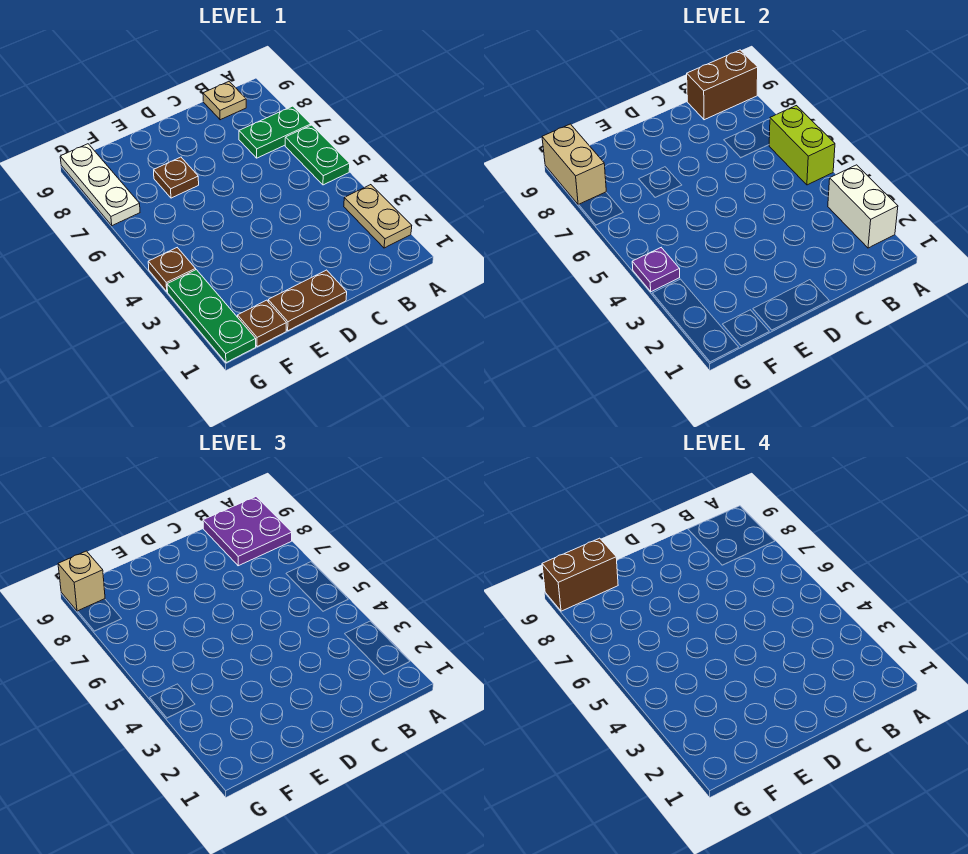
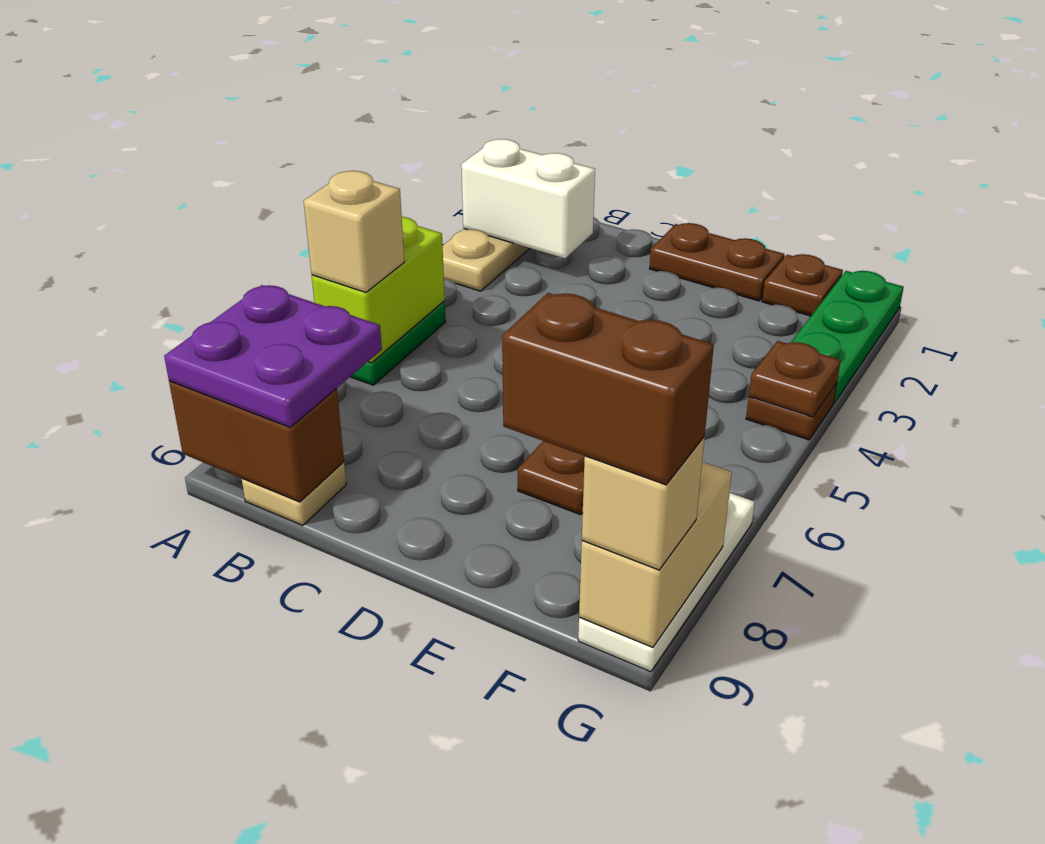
white 1x2 brick [828,165,898,248] -> white 1x2 brick turned to [461,139,595,258]
none -> tan 1x1 brick [304,171,404,292]
green 1x2 plate [239,106,311,158] -> none
purple 1x1 plate [632,248,680,292] -> brown 1x1 plate [749,341,841,417]

